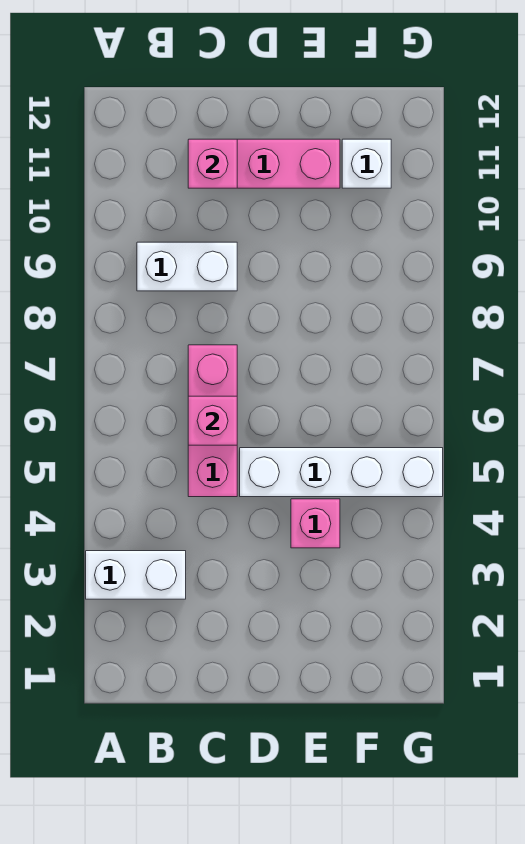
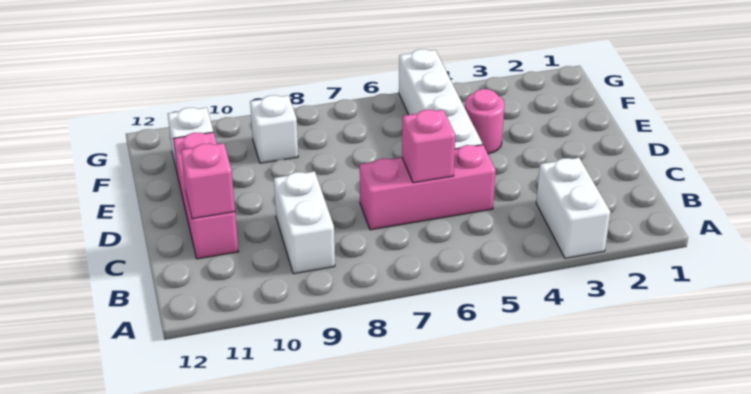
pink 1x1 brick [291,499,340,548] -> pink 1x1 round brick [465,89,505,154]
none -> white 1x1 brick [250,95,298,163]

